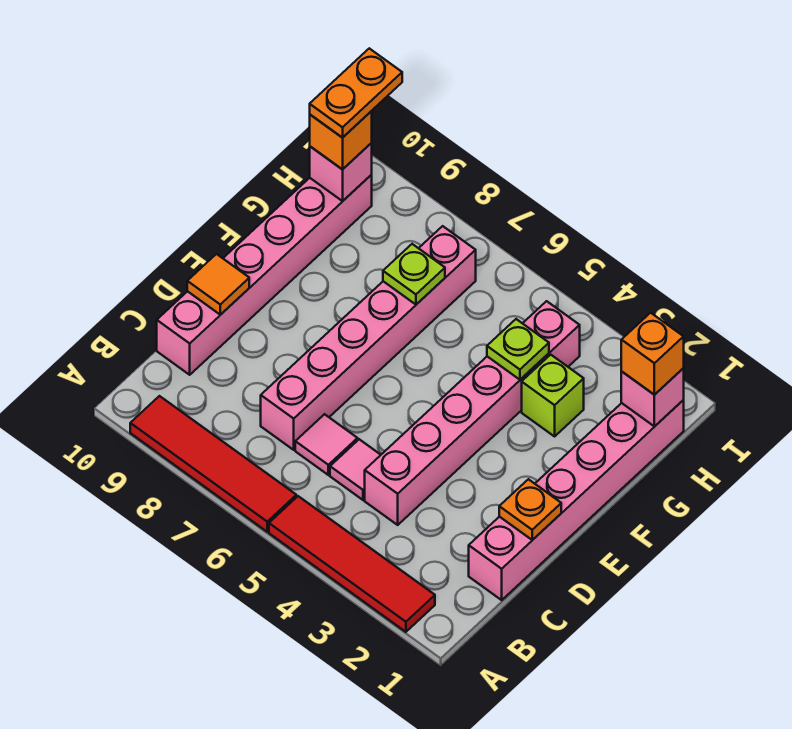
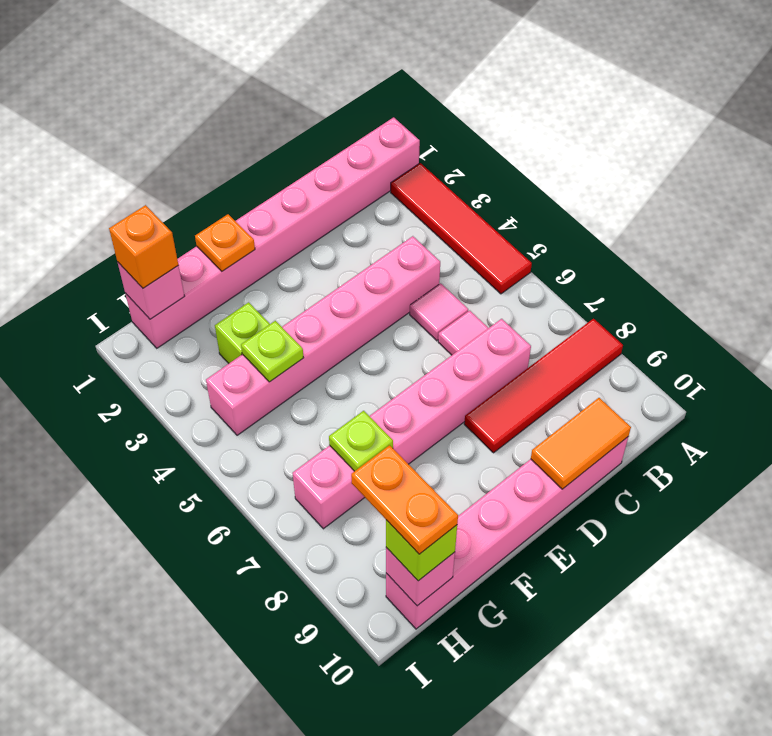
red 1x4 tile [130,396,296,532] -> red 1x4 tile turned to [464,319,623,453]
pink 1x6 brick [469,400,684,600] -> pink 1x8 brick [125,117,420,348]
orange 1x1 plate [499,479,561,540] -> orange 1x1 plate moved to [195,214,255,271]
orange 1x1 tile [187,254,249,315] -> orange 1x2 tile [531,398,631,489]
orange 1x1 brick [310,111,372,170] -> lime 1x1 brick [386,520,457,581]
orange 1x2 plate [310,48,402,138] -> orange 1x2 plate turned to [351,445,458,554]

